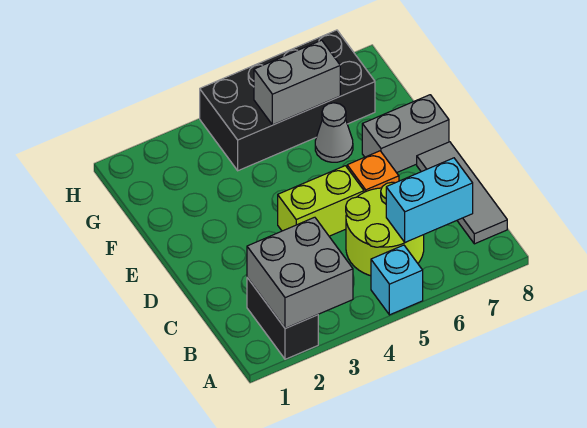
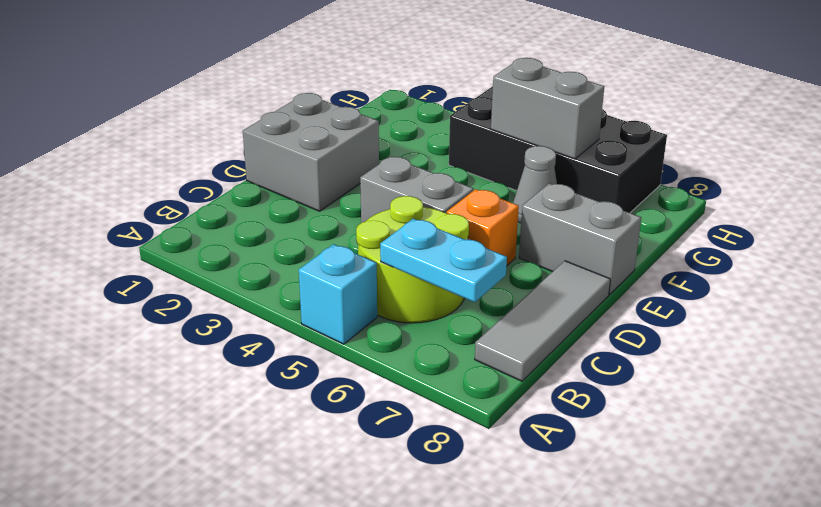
black 1x2 brick [247,278,318,359] -> none
grey 2x2 brick [247,217,353,329] -> grey 2x2 brick moved to [243,93,379,211]
cyan 1x2 brick [386,158,473,242] -> cyan 1x2 plate [380,219,507,302]
lime 1x2 brick [278,166,364,236] -> grey 1x2 brick [360,157,474,223]

